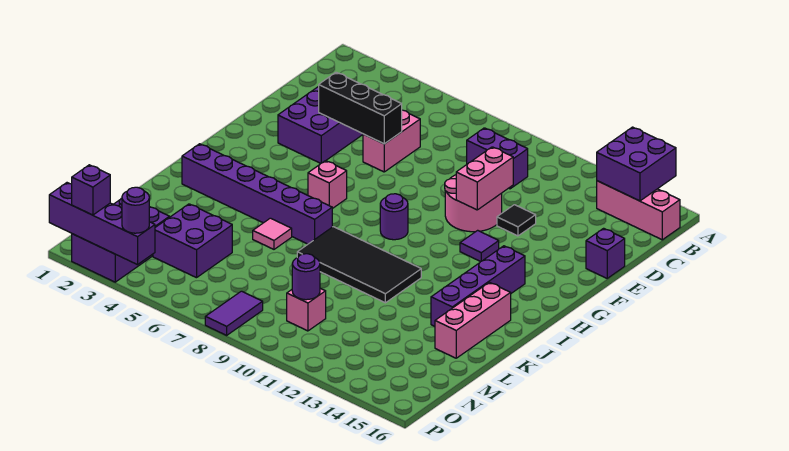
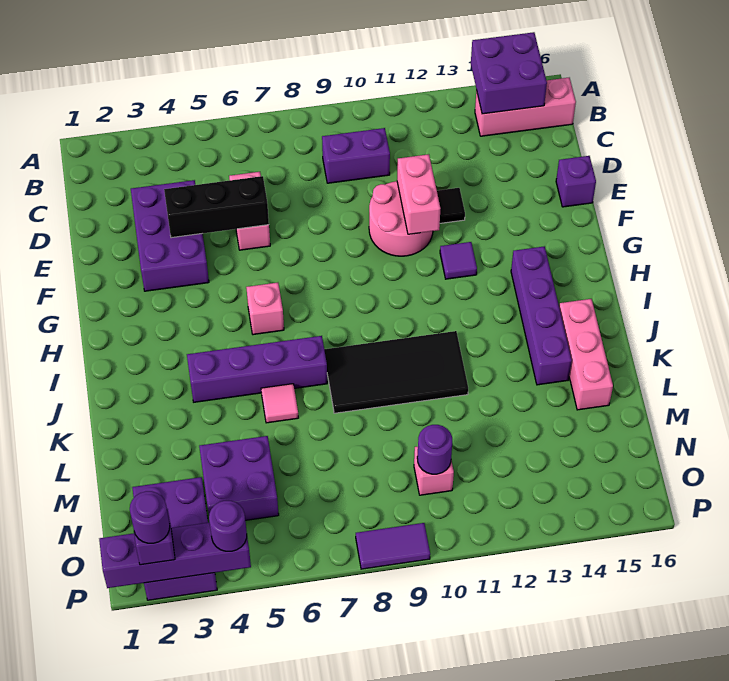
purple 1x1 round brick [380,194,408,240] -> purple 1x1 round brick moved to [130,491,170,543]
purple 1x6 brick [182,144,332,244] -> purple 1x4 brick [187,336,327,402]
purple 1x2 tile [205,291,263,335] -> purple 1x2 tile turned to [356,523,430,569]

